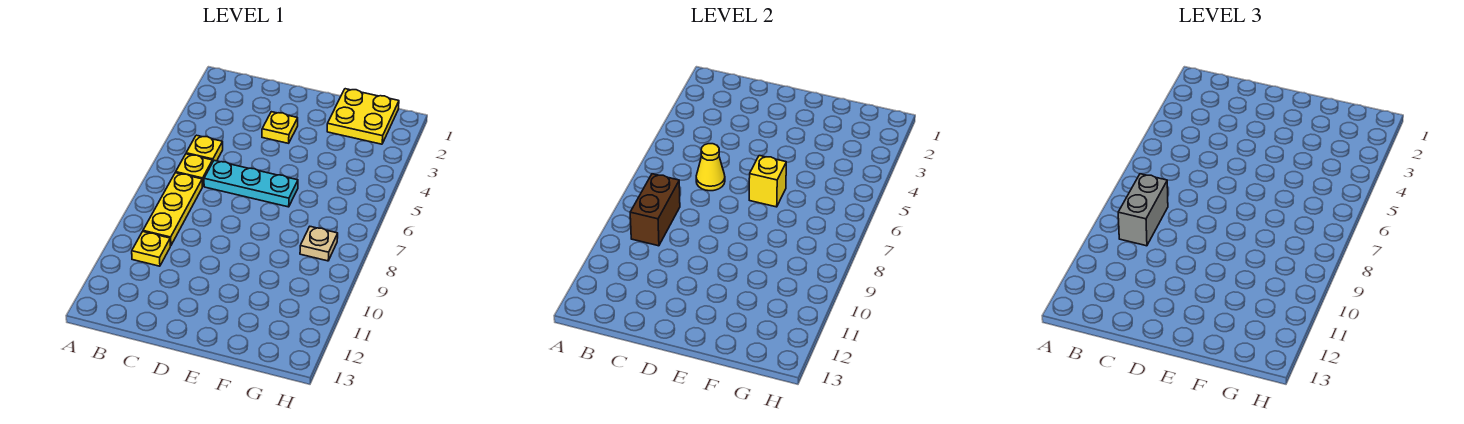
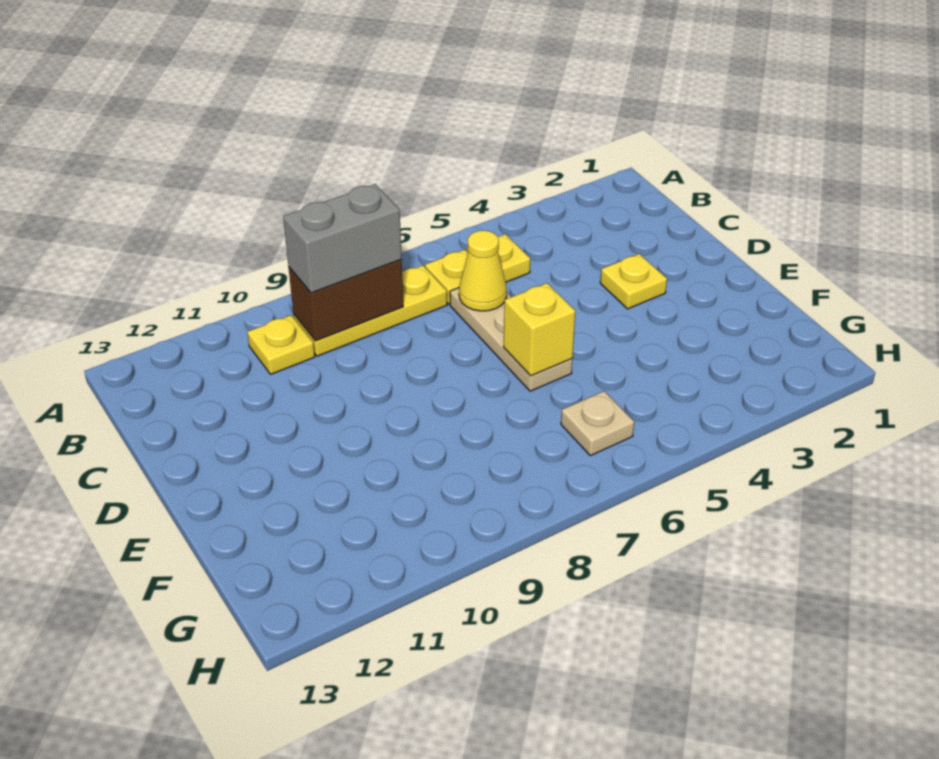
cyan 1x3 plate [204,160,298,207] -> tan 1x3 plate [450,288,572,391]
yellow 2x2 plate [327,89,399,144] -> none
tan 1x1 plate [300,227,338,261] -> tan 1x1 plate moved to [561,391,634,456]

